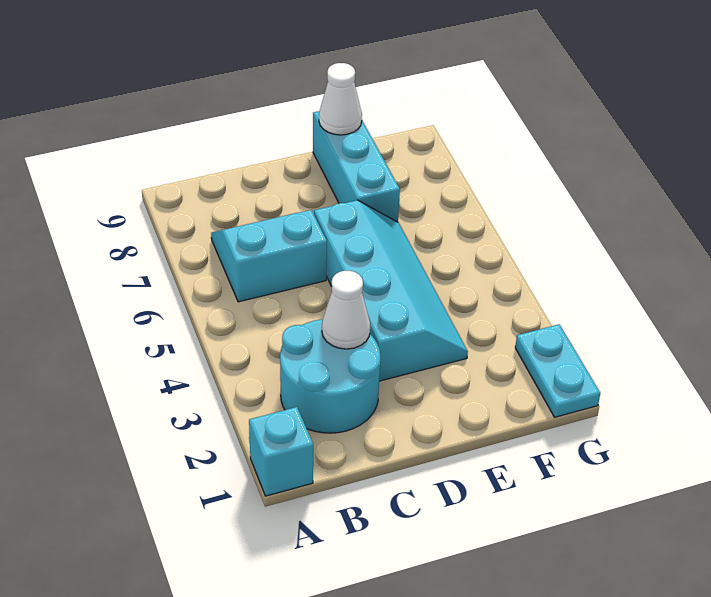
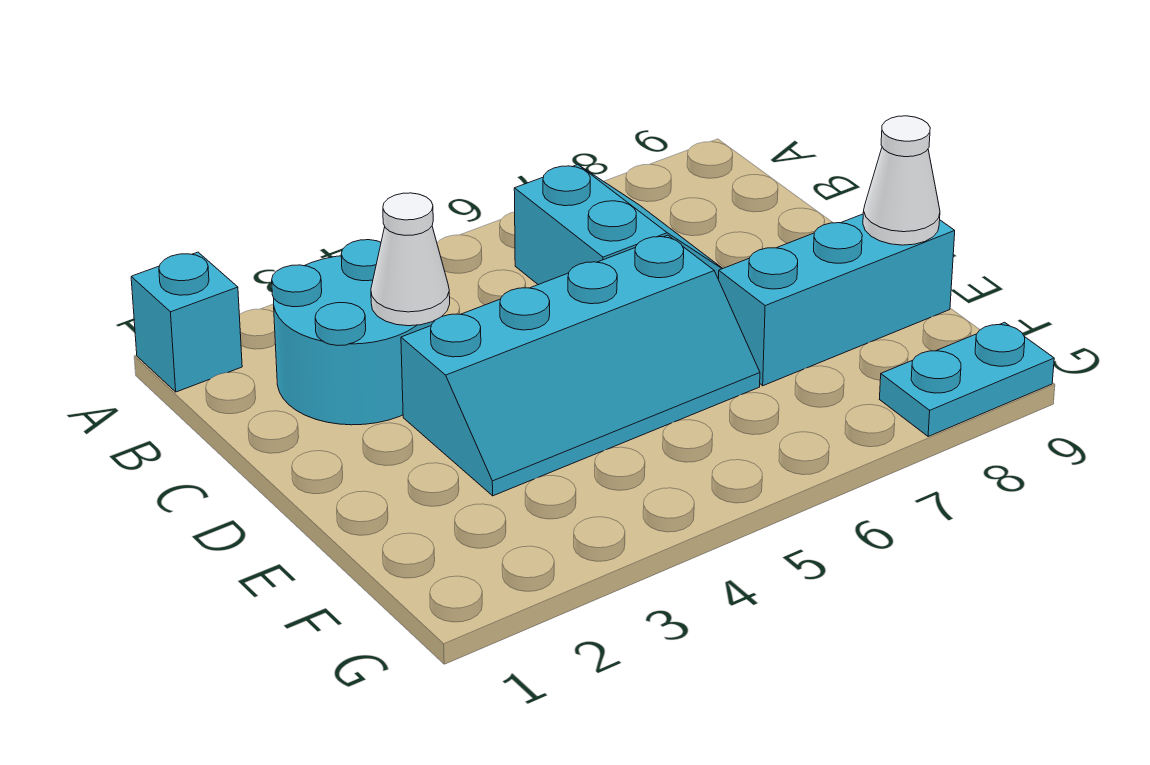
cyan 1x2 plate [515,324,600,417] -> cyan 1x2 plate moved to [880,322,1054,437]

